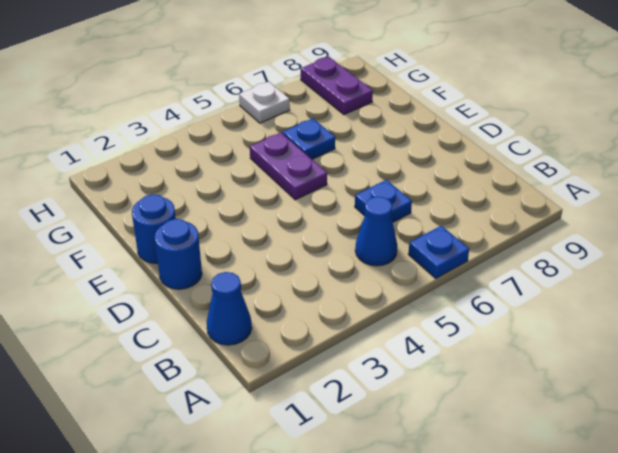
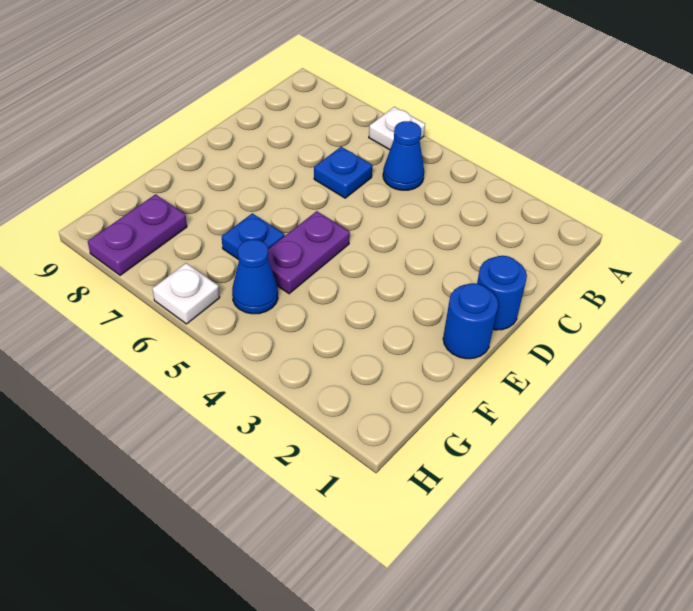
blue 1x1 plate [408,226,469,279] -> white 1x1 plate [369,107,425,150]
blue 1x1 cone [207,272,252,345] -> blue 1x1 cone moved to [232,239,278,314]

